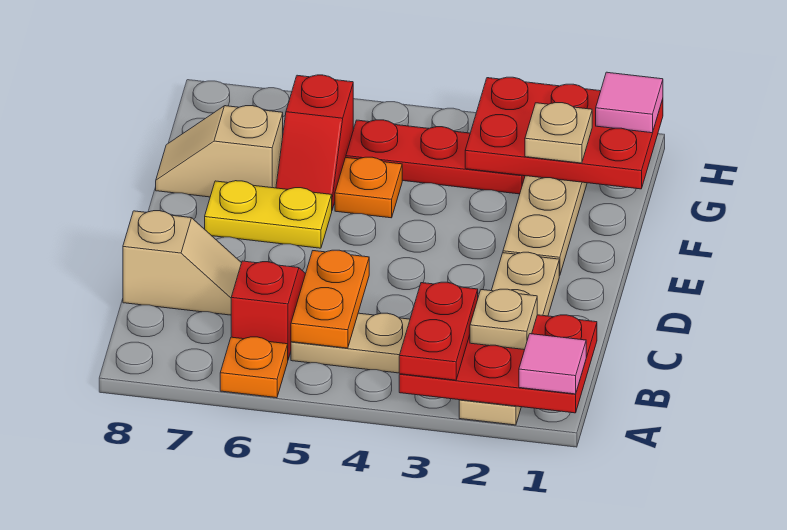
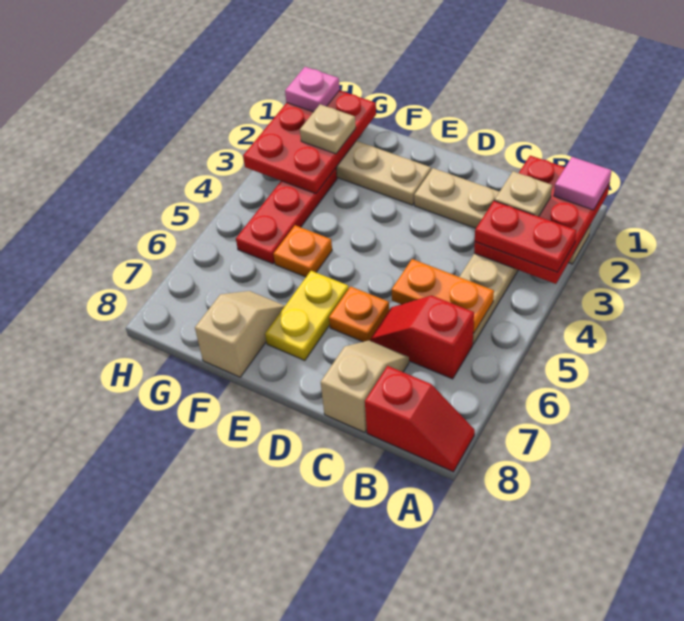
orange 1x1 plate [220,337,288,398] -> orange 1x1 plate moved to [329,286,389,342]
red 1x2 slope [276,75,353,210] -> red 1x2 slope moved to [365,366,475,472]
tan 1x2 slope [156,106,283,197] -> tan 1x2 slope turned to [195,291,285,377]
pink 1x1 tile [596,72,663,133] -> pink 1x1 plate [285,67,340,112]

